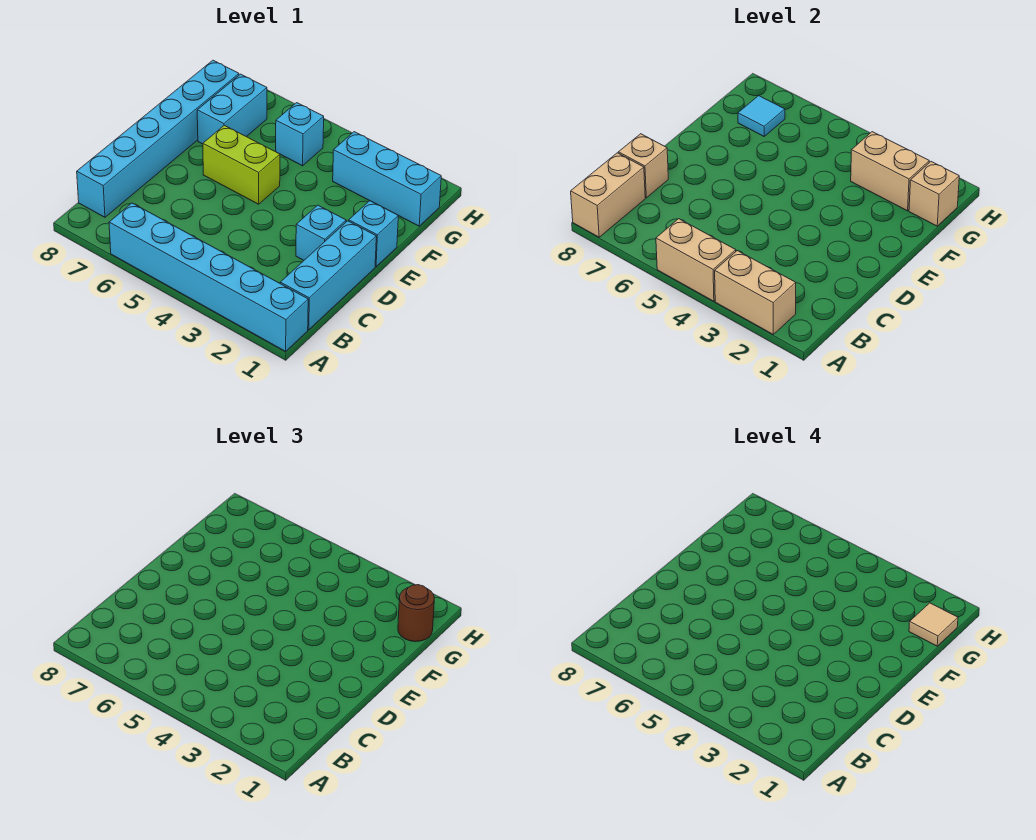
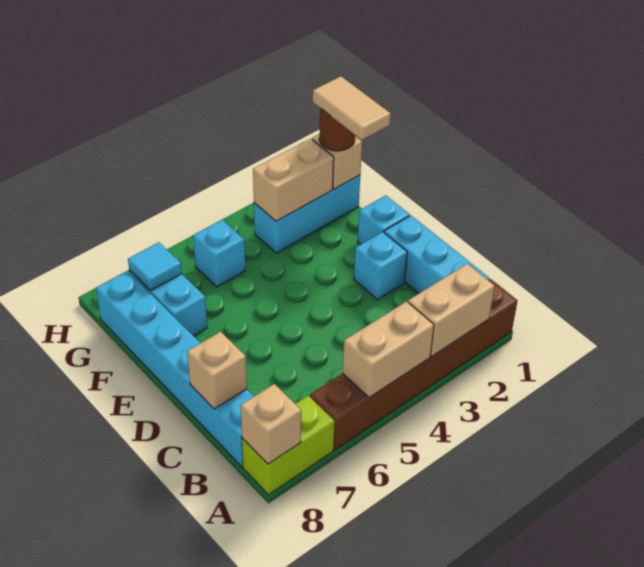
cyan 1x6 brick [109,203,308,351] -> brown 1x6 brick [310,279,517,450]
tan 1x2 brick [571,153,645,237] -> tan 1x1 brick [241,384,301,464]
lime 1x2 brick [203,125,280,204] -> lime 1x2 brick moved to [242,396,335,495]
tan 1x1 tile [909,603,958,646] -> tan 1x2 tile [313,76,390,140]

